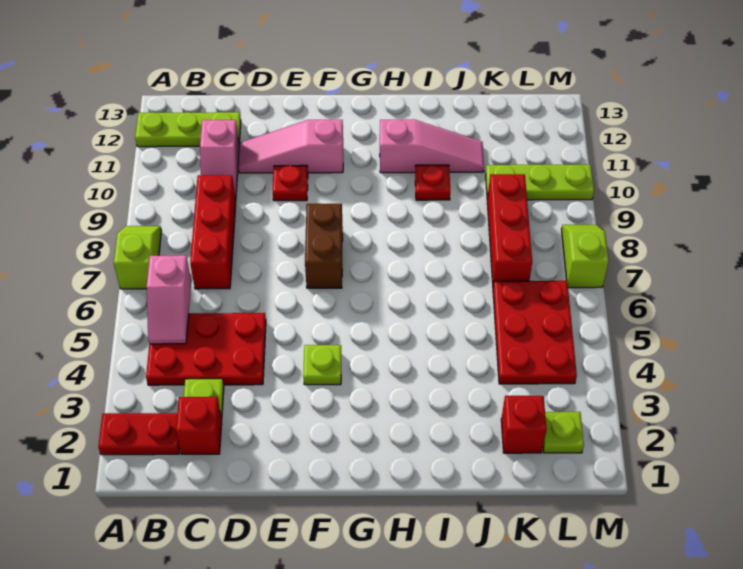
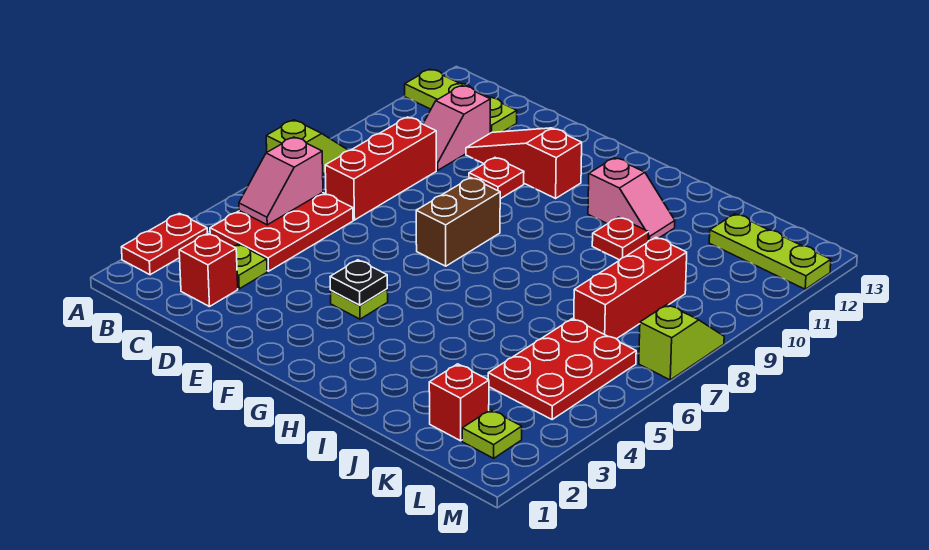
red 1x2 plate [98,413,180,455] -> red 1x2 plate turned to [122,213,207,275]
red 2x3 plate [146,313,266,385] -> red 2x3 plate turned to [210,193,353,271]
pink 1x3 slope [239,120,343,173] -> red 1x3 slope [466,128,582,198]
none -> black 1x1 plate [330,260,387,305]
pink 1x3 slope [380,119,484,173] -> pink 1x2 slope [588,158,675,241]
lime 1x3 plate [486,165,594,200] -> lime 1x3 plate moved to [709,214,831,289]

